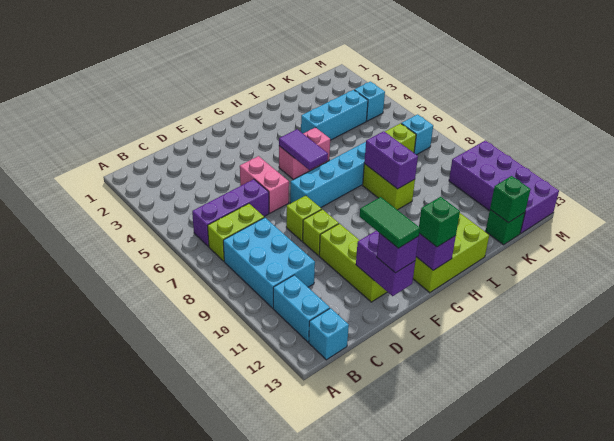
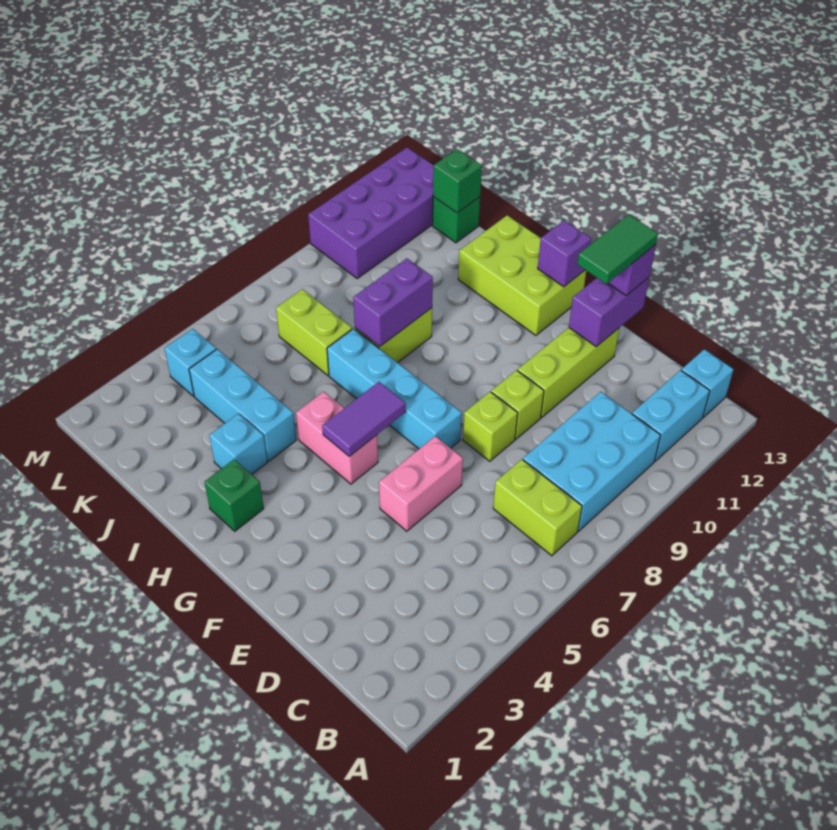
purple 1x3 brick [192,179,269,247] -> none
green 1x1 brick [419,197,460,247] -> green 1x1 brick moved to [204,459,264,531]
cyan 1x1 brick [401,114,433,155] -> cyan 1x1 brick moved to [209,414,267,474]

